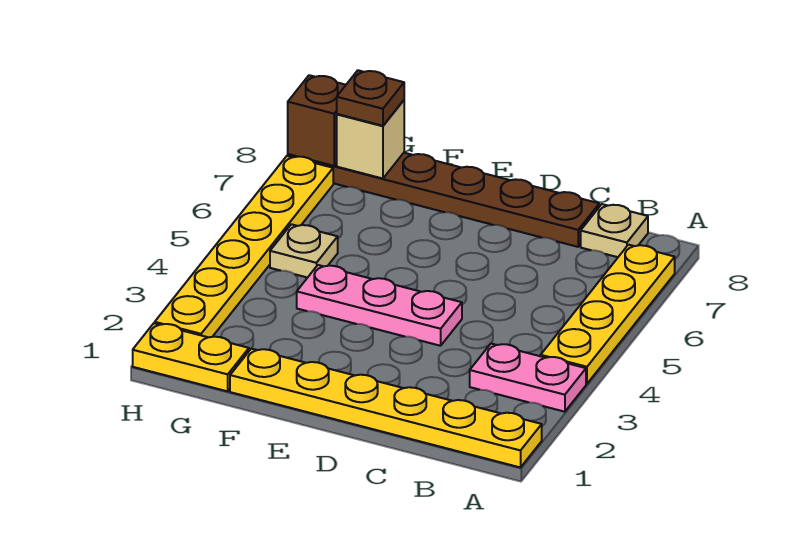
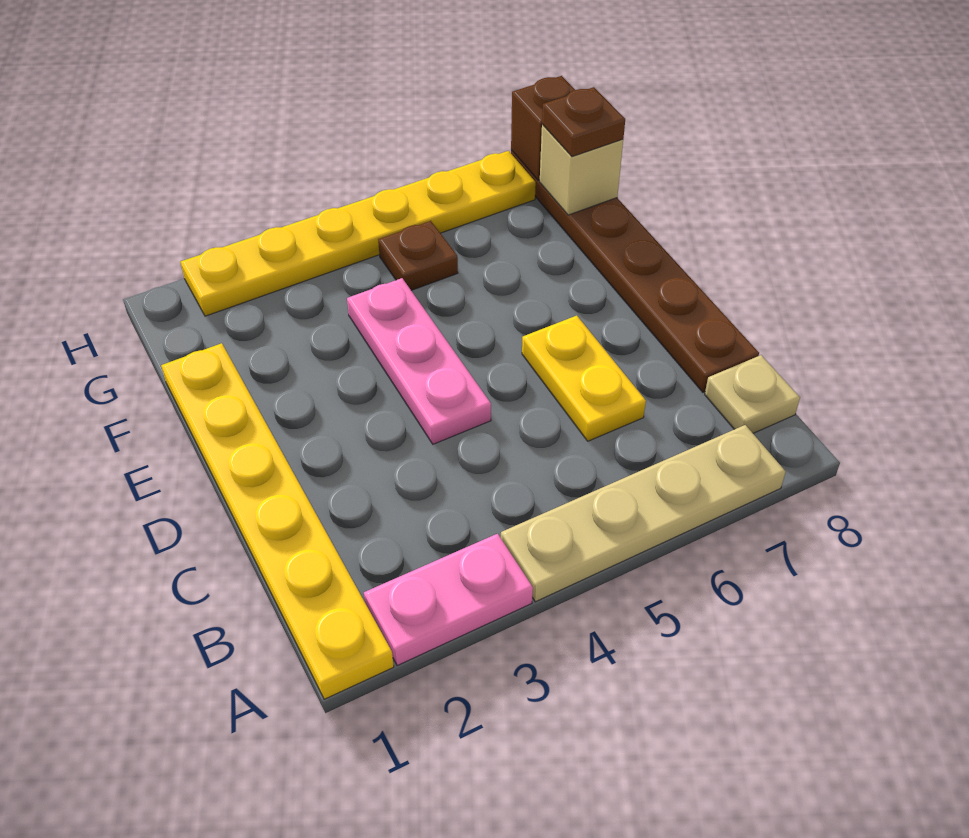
pink 1x2 plate [470,344,586,412] -> pink 1x2 plate turned to [364,534,533,666]
yellow 1x4 plate [541,245,675,384] -> tan 1x4 plate [501,425,785,602]
yellow 1x2 plate [133,323,249,391] -> yellow 1x2 plate moved to [522,316,646,441]
tan 1x1 plate [270,224,338,278] -> brown 1x1 plate [378,221,458,290]

